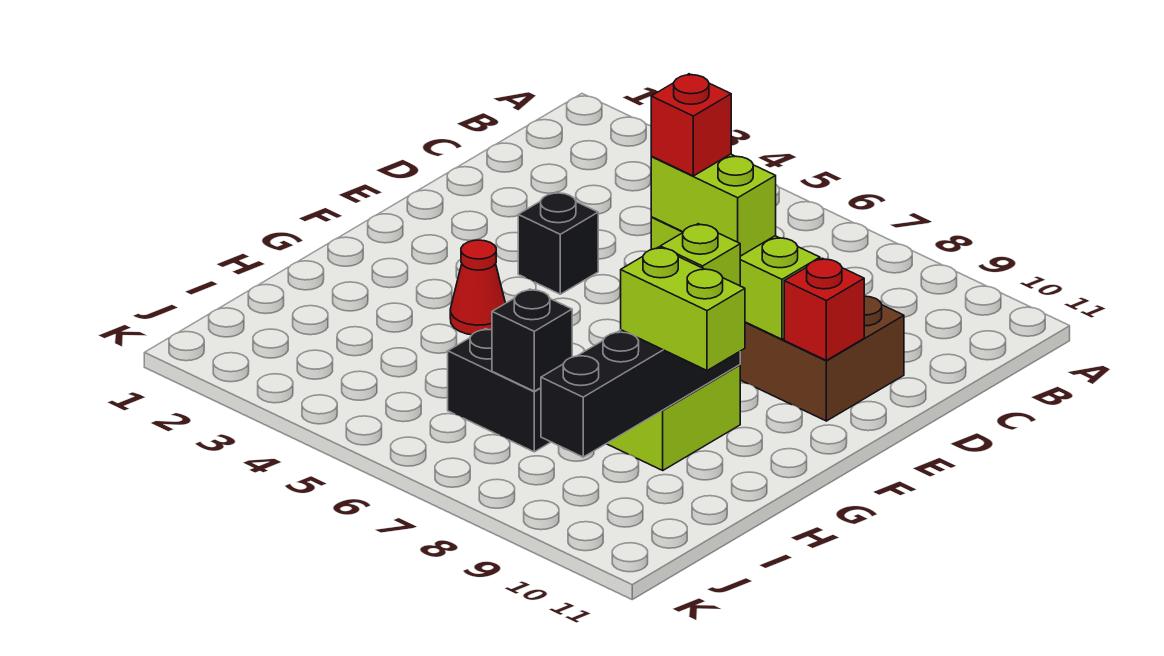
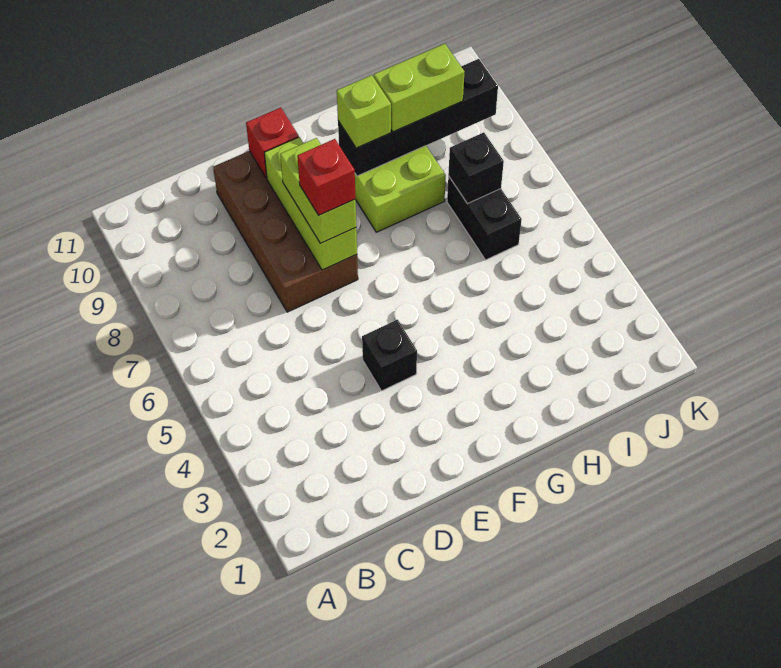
red 1x1 cone [450,240,505,335] -> none
lime 1x2 brick [621,247,745,371] -> lime 1x2 brick turned to [374,44,465,132]

